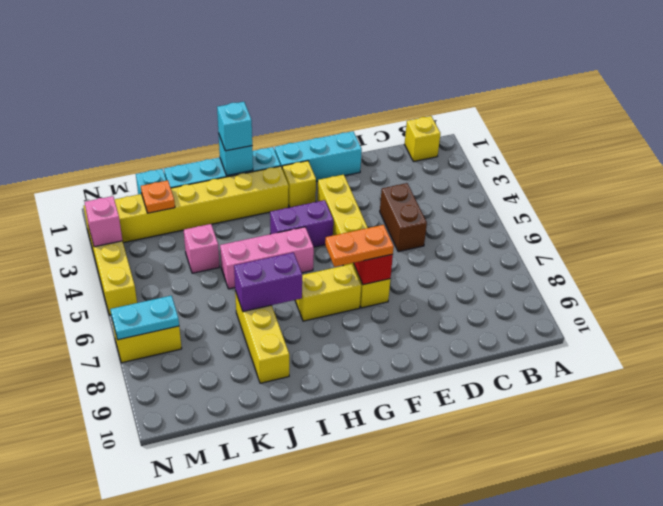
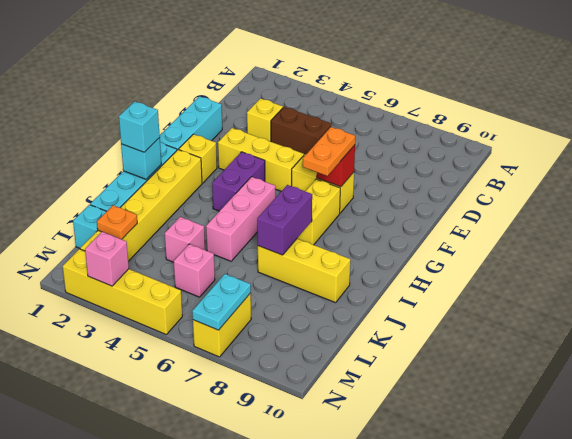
yellow 1x1 brick [405,116,440,162] -> yellow 1x1 brick moved to [247,99,283,142]
none -> pink 1x1 brick [174,244,215,297]

